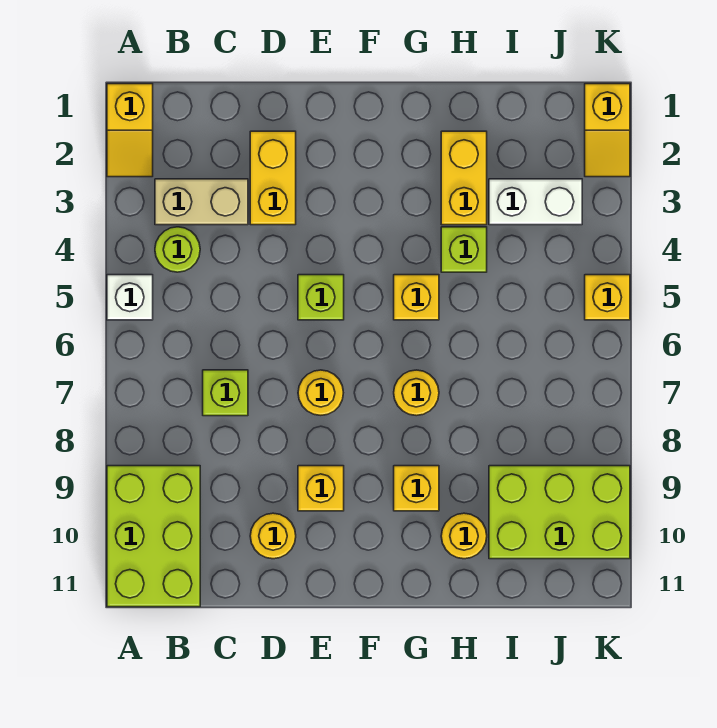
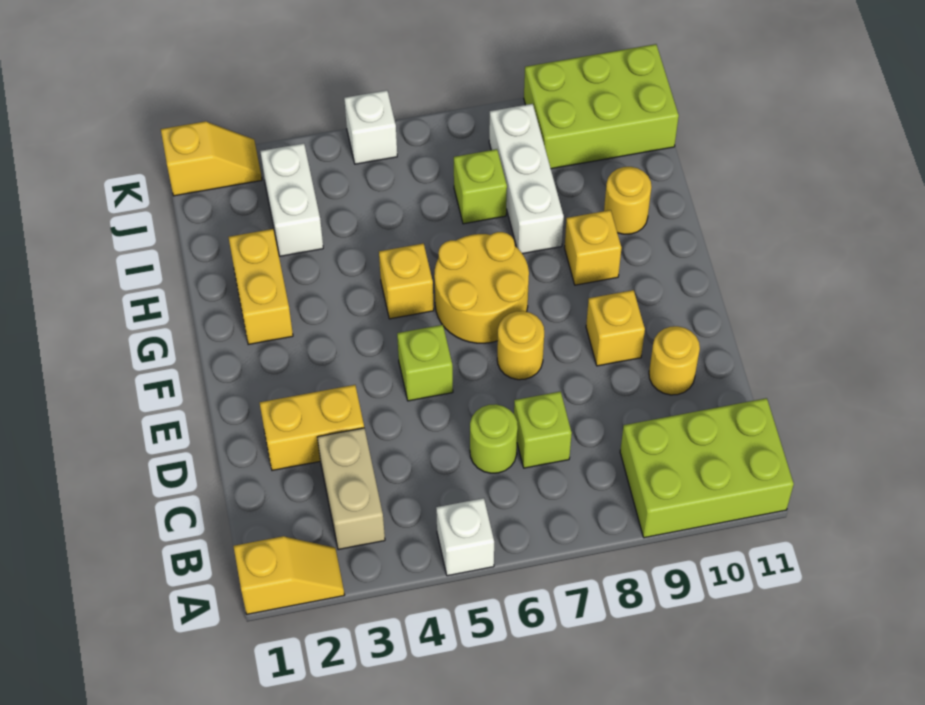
lime 1x1 round brick [155,227,200,272] -> lime 1x1 round brick moved to [470,404,518,473]
yellow 1x1 round brick [394,370,439,416] -> yellow 2x2 round brick [434,232,529,343]
yellow 1x2 brick [441,131,487,225] -> yellow 1x2 brick turned to [229,229,293,345]
lime 1x1 brick [441,227,487,272] -> lime 1x1 brick moved to [454,149,507,224]
none -> white 1x3 brick [489,104,564,254]
lime 2x3 brick [489,466,630,559] -> lime 2x3 brick turned to [524,44,679,169]
yellow 1x1 brick [585,275,630,320] -> white 1x1 brick [344,90,397,164]

